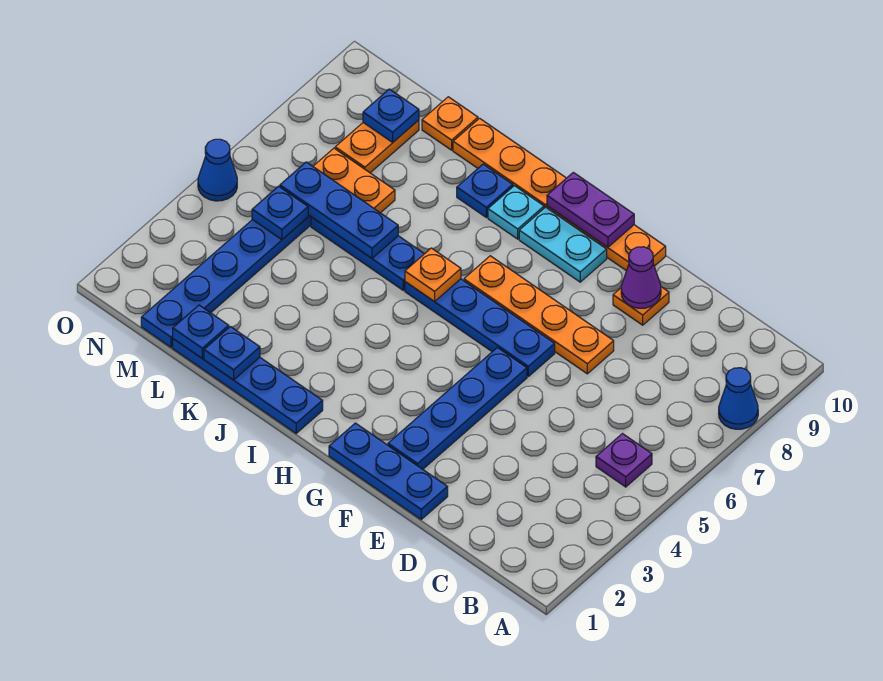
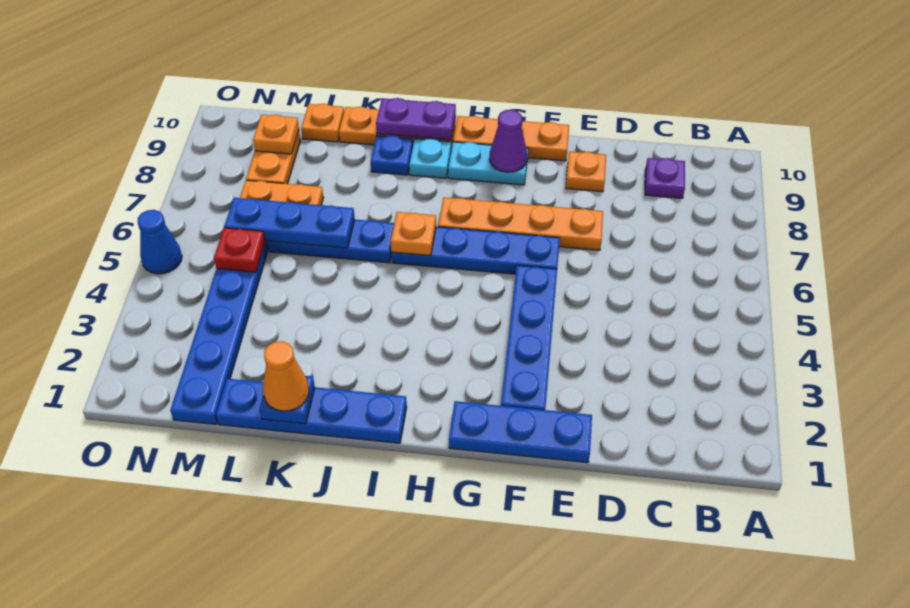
blue 1x1 cone [719,368,758,429] -> none
purple 1x1 plate [596,434,652,487] -> purple 1x1 plate moved to [645,158,685,198]
purple 1x1 cone [621,247,661,308] -> purple 1x1 cone moved to [490,110,527,172]
purple 1x2 plate [547,172,634,247] -> purple 1x2 plate moved to [376,98,456,140]
none -> orange 1x1 cone [263,341,309,411]
blue 1x1 plate [173,305,229,358] -> none
blue 1x1 plate [252,186,308,240] -> red 1x1 plate [214,228,265,272]
blue 1x1 plate [363,89,419,142] -> orange 1x1 plate [253,115,299,154]

